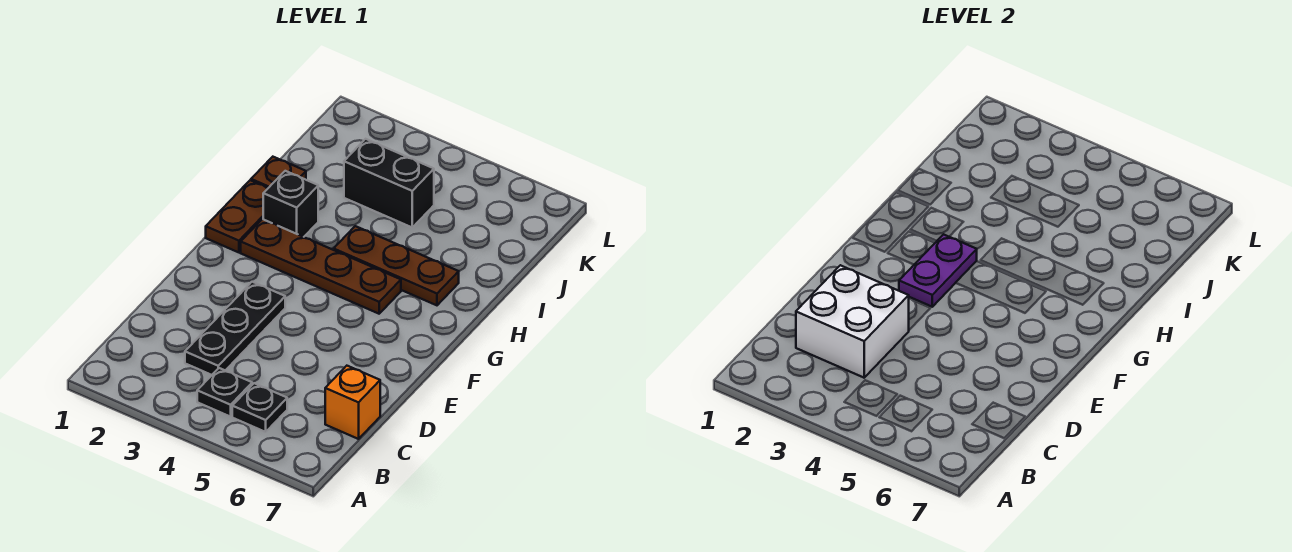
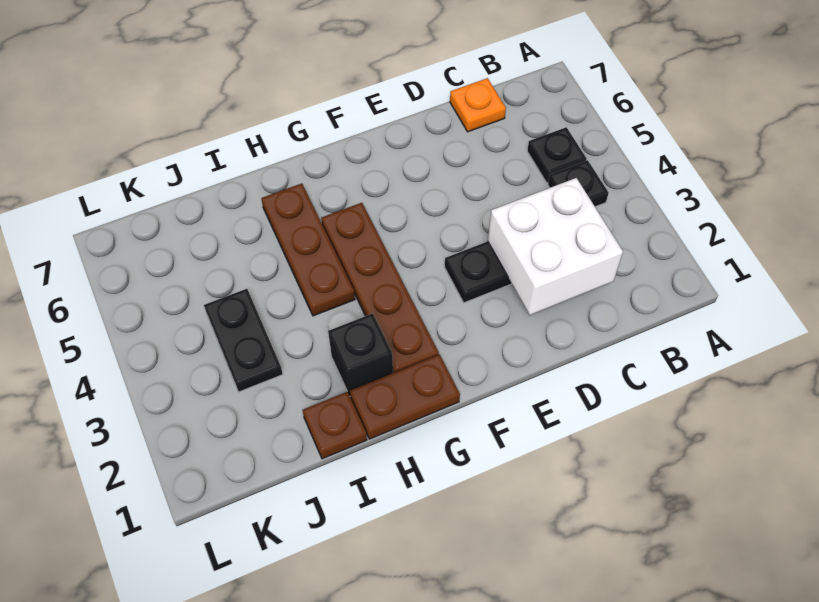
orange 1x1 brick [325,366,380,439] -> orange 1x1 plate [450,78,506,132]
purple 1x2 plate [899,234,977,307] -> none
black 1x2 brick [344,139,434,227] -> black 1x2 plate [204,289,283,392]

